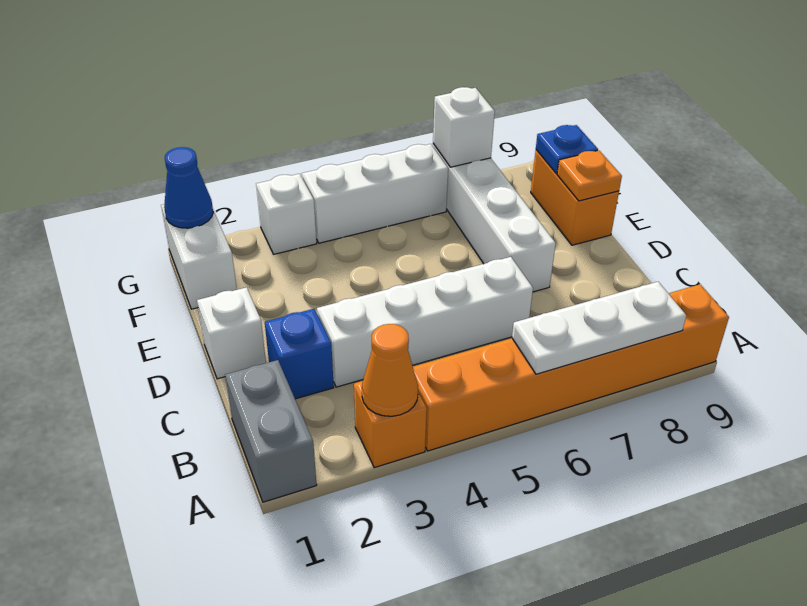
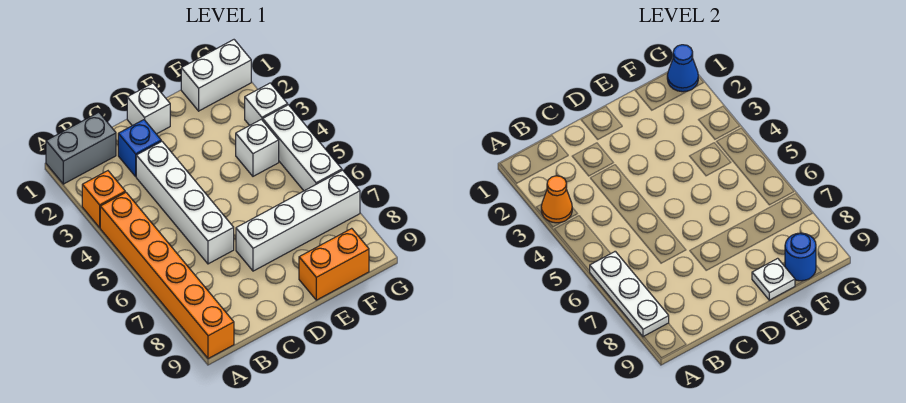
orange 1x1 plate [557,150,622,201] -> white 1x1 plate [752,258,795,300]
blue 1x1 plate [536,125,598,173] -> blue 1x1 round brick [785,233,816,281]
white 1x1 brick [433,87,495,167] -> white 1x1 brick moved to [236,119,279,176]

